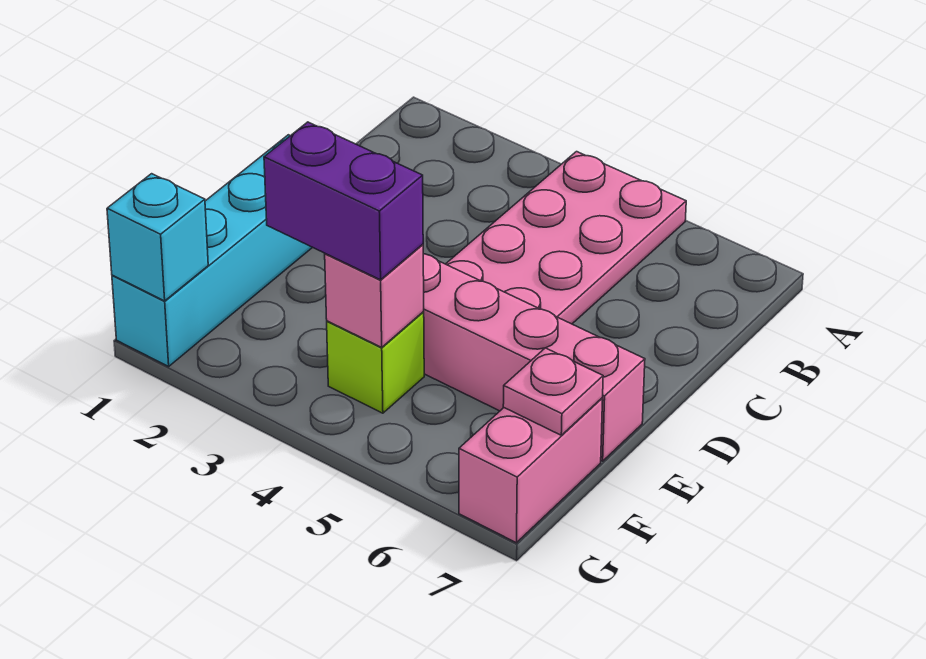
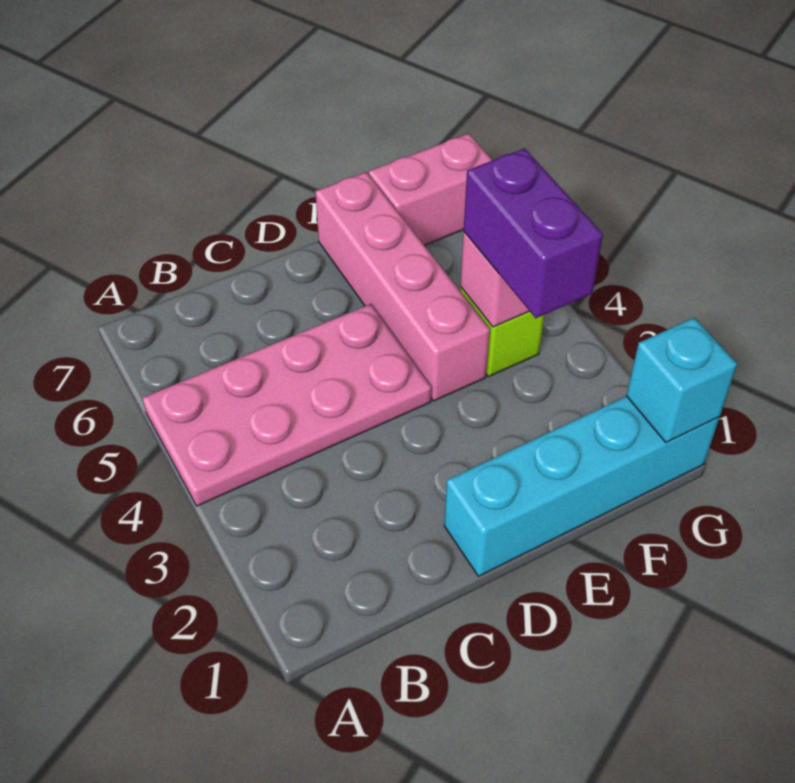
pink 1x1 plate [503,348,603,435] -> none

